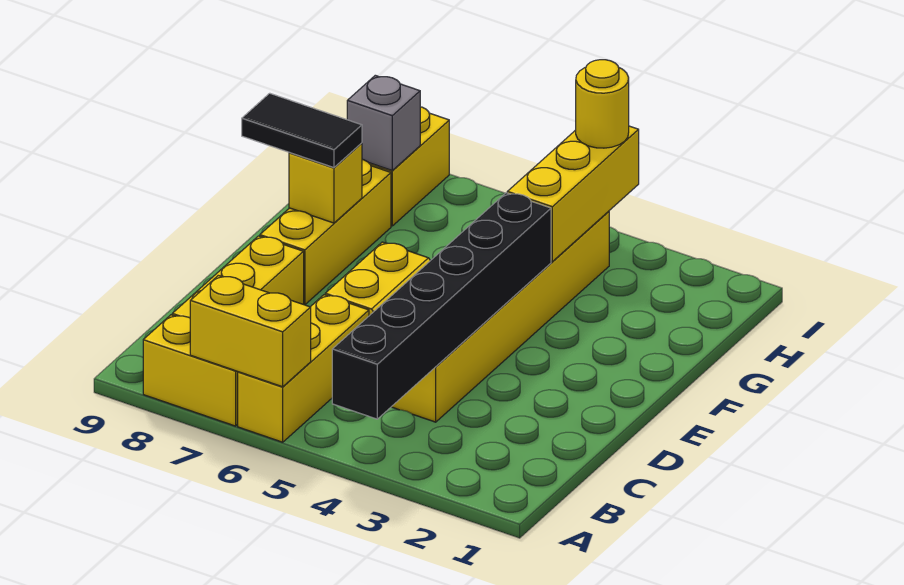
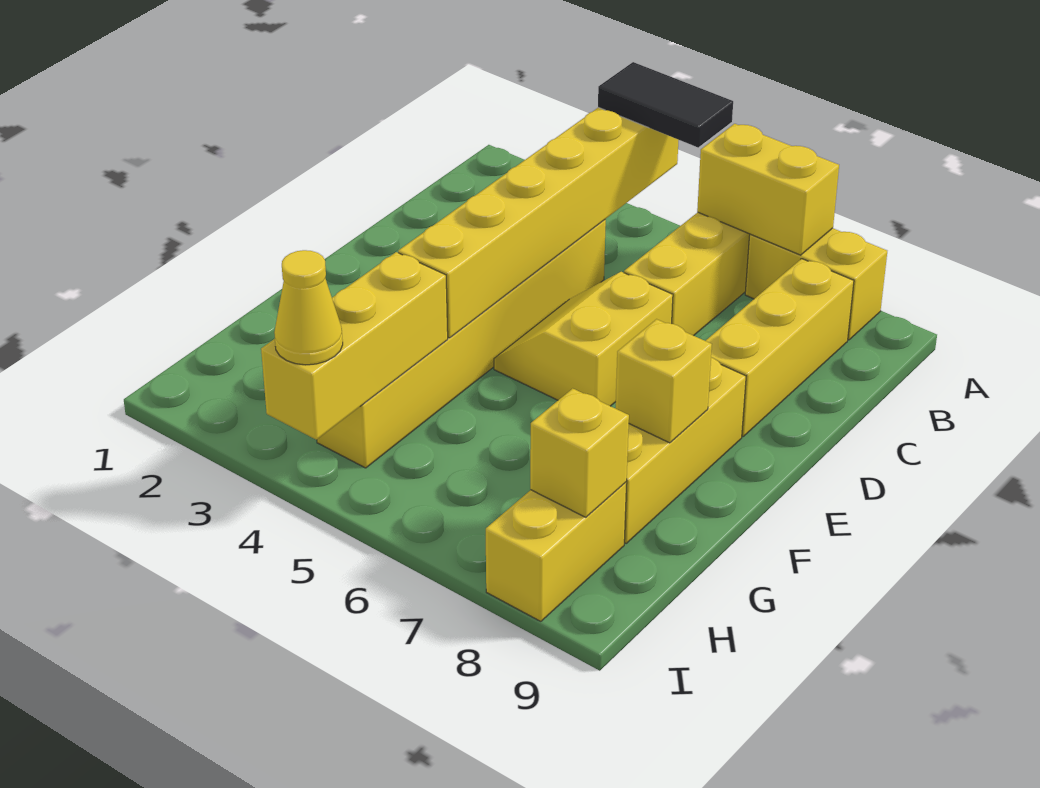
black 1x6 brick [332,193,551,419] -> yellow 1x6 brick [398,107,678,338]
black 1x2 tile [242,93,362,168] -> black 1x2 tile moved to [598,62,733,147]
grey 1x1 brick [347,75,420,170] -> yellow 1x1 brick [530,388,629,517]
yellow 1x1 round brick [576,60,629,148] -> yellow 1x1 cone [274,250,343,365]

